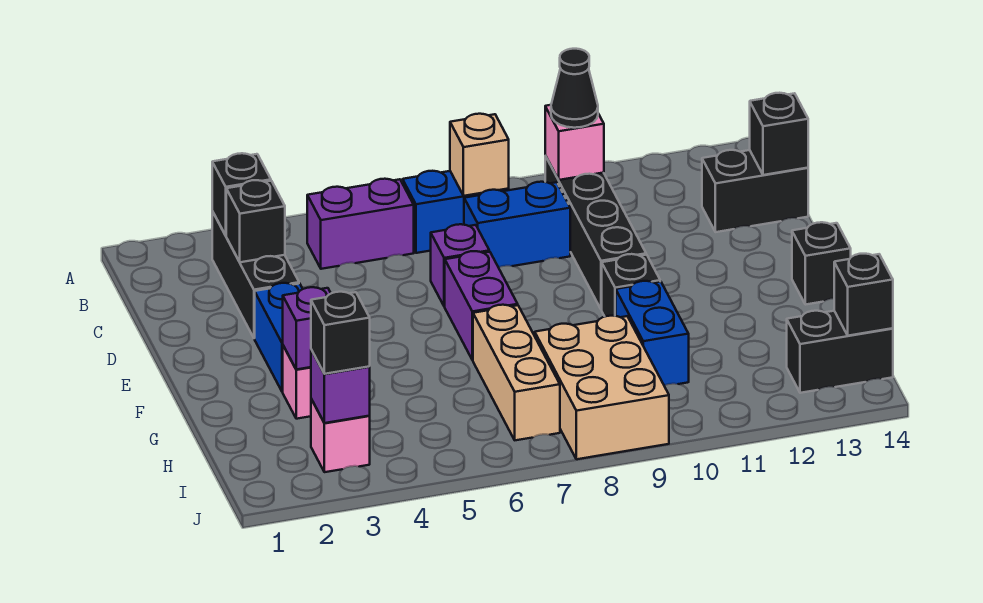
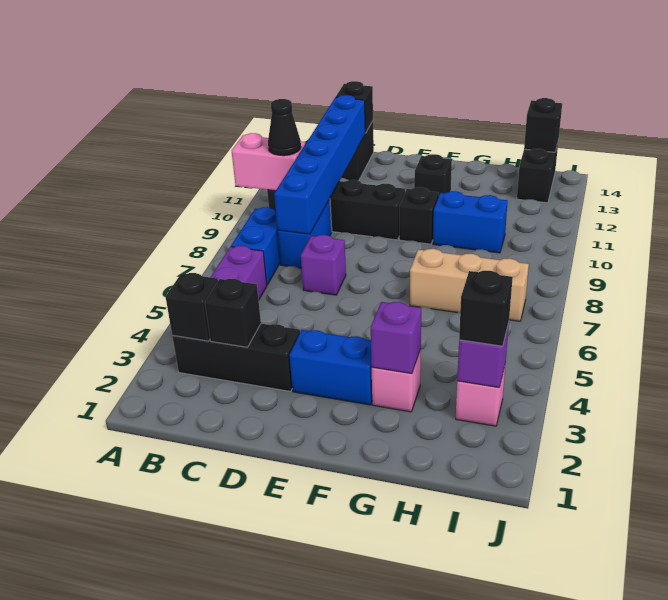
tan 1x1 brick [450,114,509,196] -> none
pink 1x1 brick [545,105,604,180] -> pink 1x2 brick [232,133,305,191]
none -> blue 1x6 brick [274,95,365,234]
purple 1x2 brick [445,251,518,360] -> none
black 1x1 brick [792,222,851,305] -> black 1x1 brick moved to [414,154,452,195]
tan 2x3 brick [535,316,669,459] -> none

